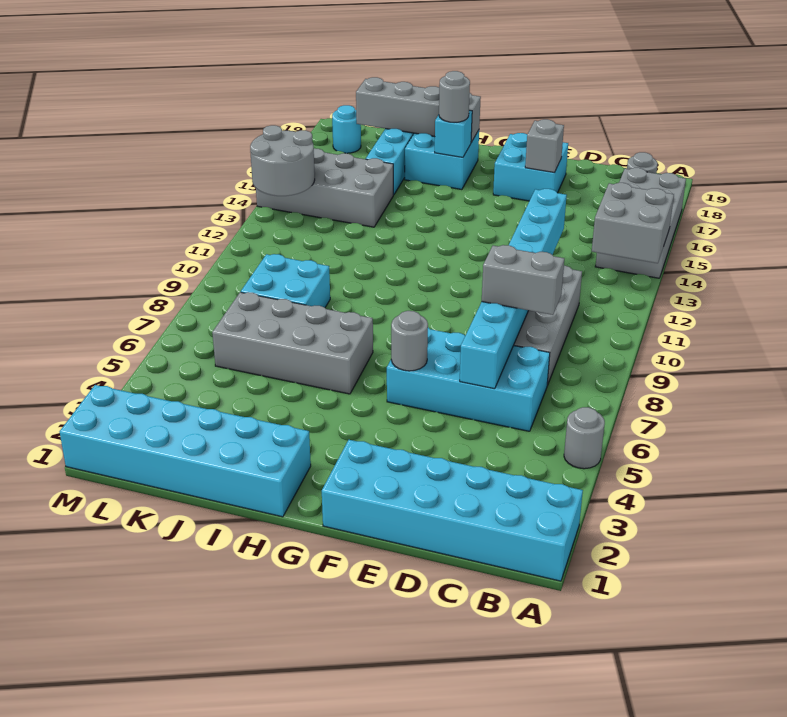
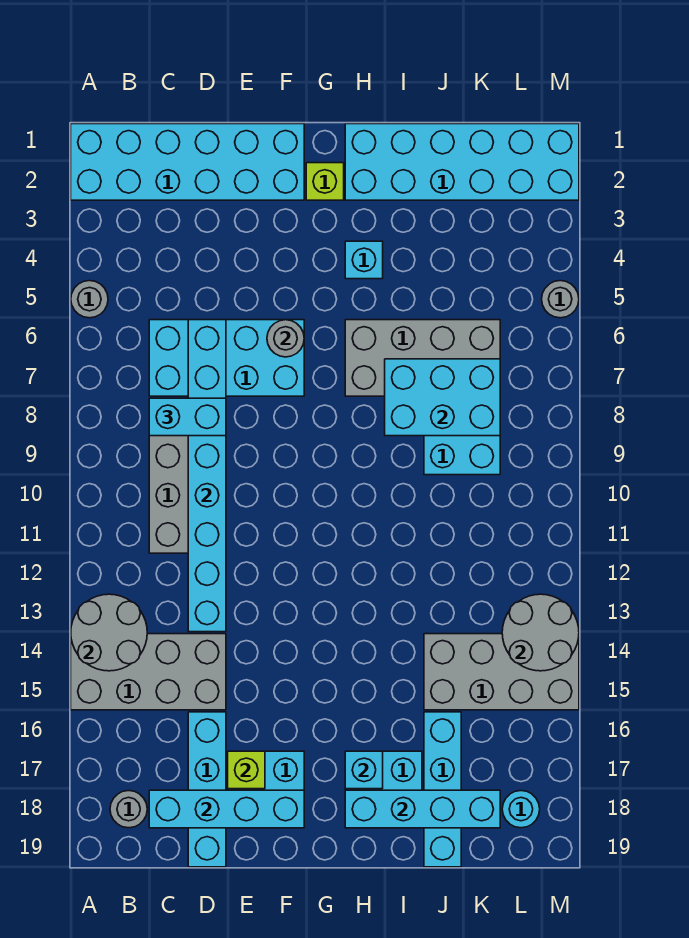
grey 2x2 brick [592,183,674,263] -> grey 2x2 round brick [71,594,147,671]
grey 2x4 brick [595,168,686,278] -> grey 2x4 brick turned to [71,634,226,710]
grey 1x2 brick [482,245,564,315] -> cyan 1x2 brick [149,398,226,436]
none -> cyan 1x4 brick [149,790,304,828]
none -> cyan 1x4 brick [188,712,226,867]
grey 1x1 brick [525,119,564,173] -> lime 1x1 brick [228,751,265,789]
none -> lime 1x1 brick [306,163,344,200]
none -> cyan 1x1 brick [345,241,383,279]
grey 1x1 round brick [439,71,470,122] -> grey 1x1 round brick moved to [542,281,579,318]
grey 1x4 brick [356,77,481,143] -> cyan 1x4 brick [345,790,500,828]
none -> cyan 2x3 brick [385,359,500,436]

